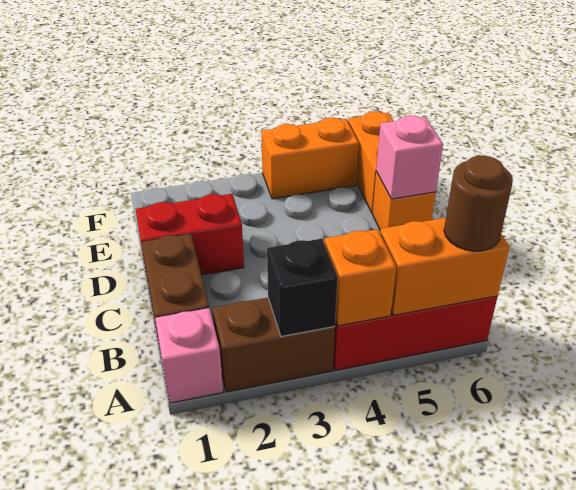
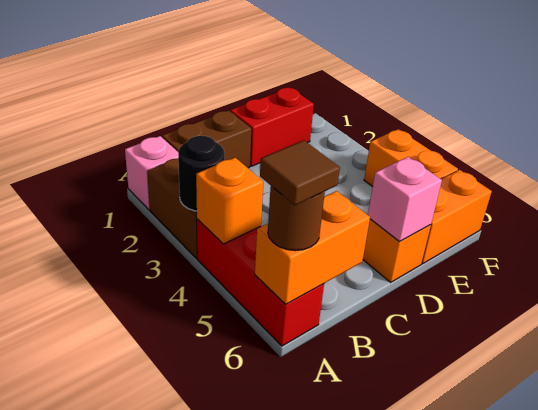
black 1x1 brick [267,239,338,336] -> black 1x1 round brick [178,136,225,211]
orange 1x2 brick [380,218,509,315] -> orange 1x2 brick turned to [255,191,370,304]
none -> brown 1x1 tile [260,140,340,205]
red 1x2 brick [136,194,244,275] -> red 1x2 brick turned to [230,88,314,166]

